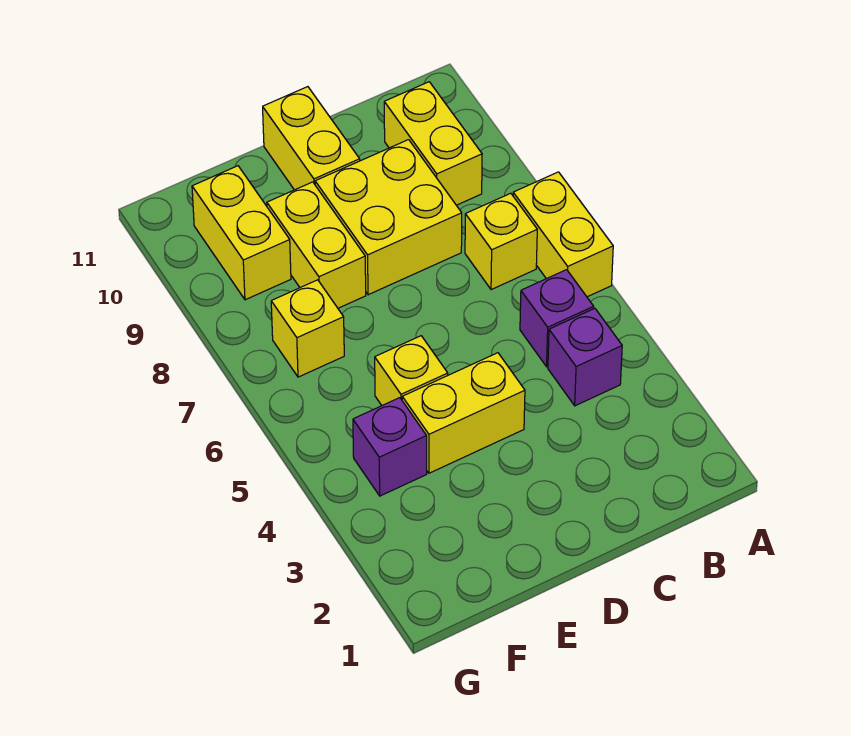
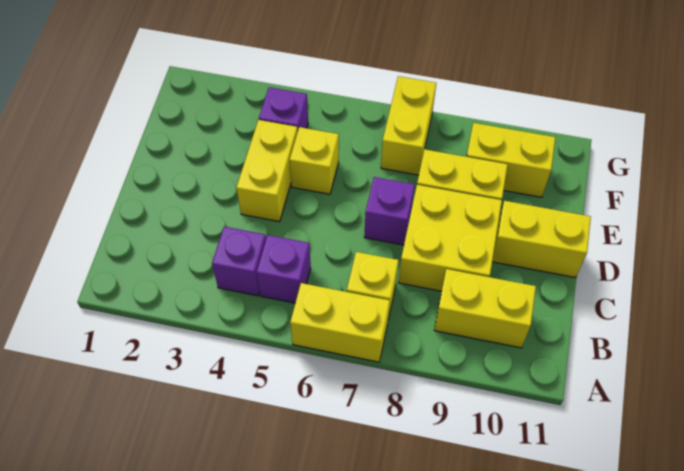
none -> purple 1x1 brick [364,177,415,245]
yellow 1x1 brick [271,280,344,377] -> yellow 1x2 brick [381,76,436,175]

